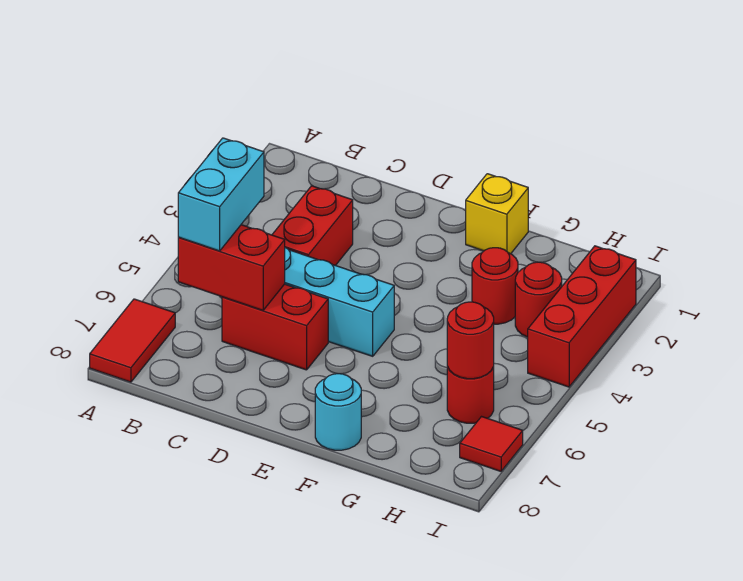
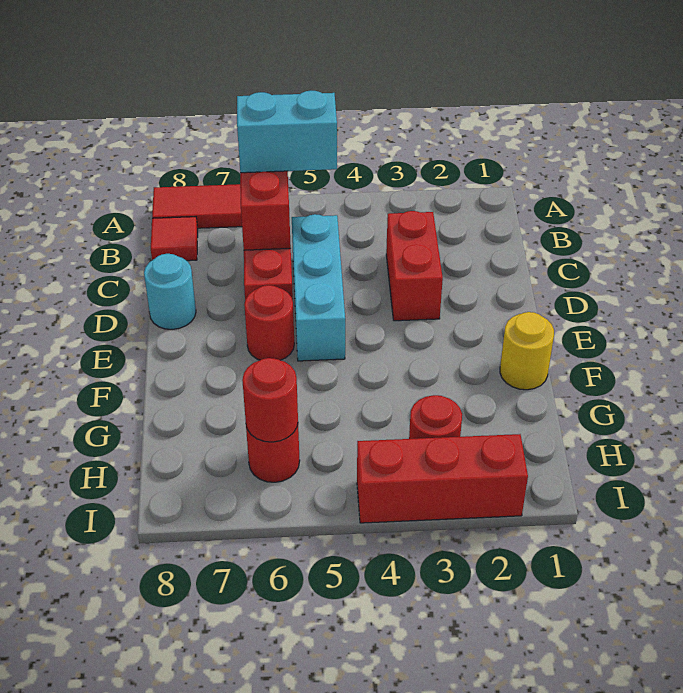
red 1x2 brick [272,186,353,265] -> red 1x2 brick turned to [386,211,443,321]
yellow 1x1 brick [466,174,528,254] -> yellow 1x1 round brick [500,312,554,390]
cyan 1x1 round brick [315,374,361,450] -> cyan 1x1 round brick moved to [144,254,196,329]
red 1x1 round brick [472,248,518,324] -> red 1x1 round brick moved to [244,285,294,360]
red 1x1 tile [460,417,523,471] -> red 1x1 tile moved to [151,217,198,261]

